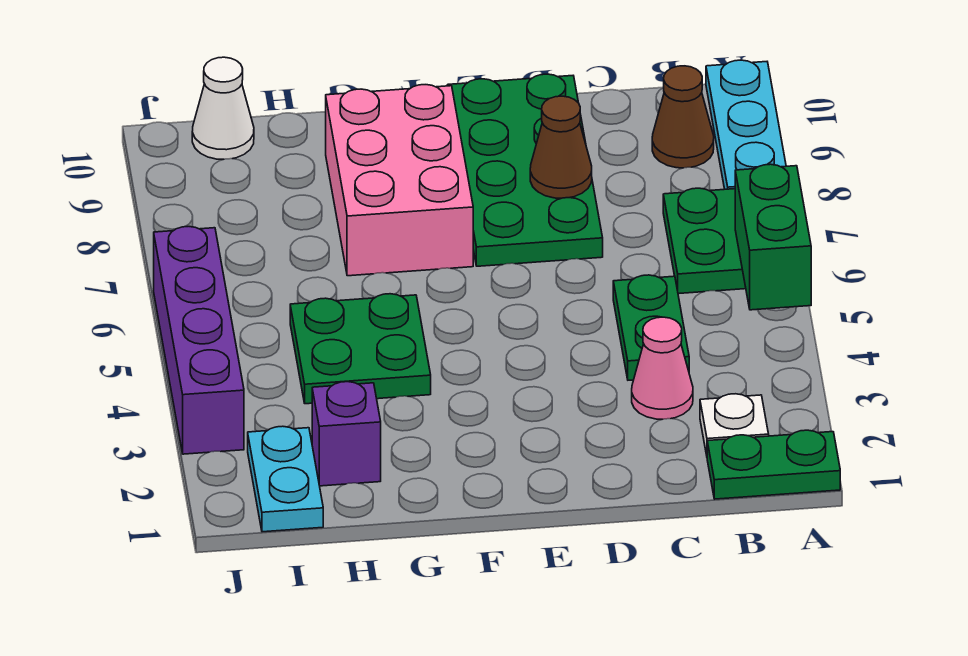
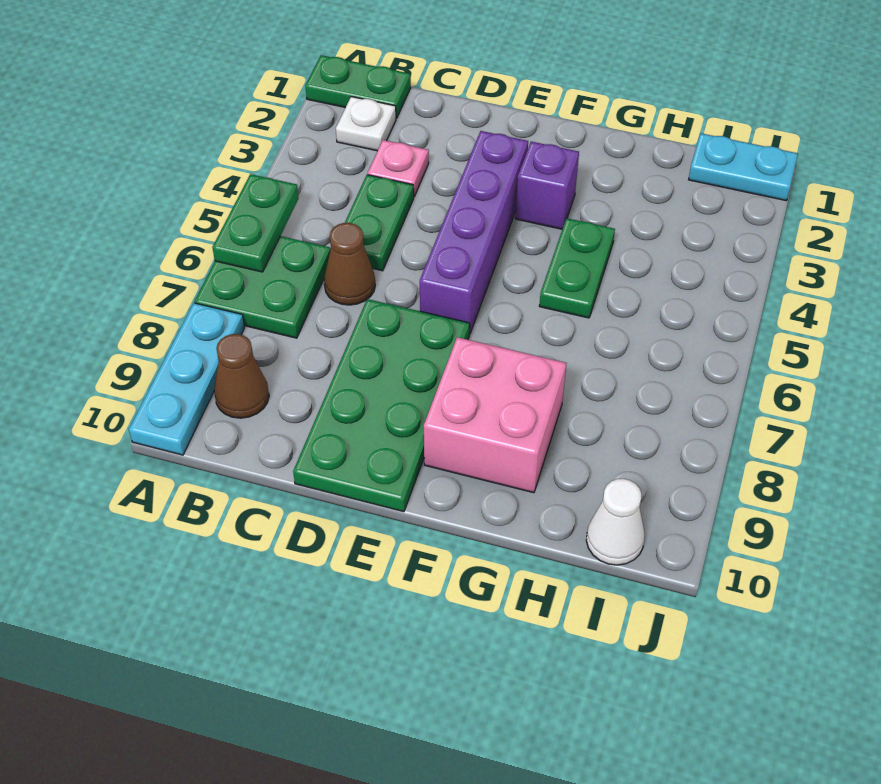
green 1x2 brick [735,164,811,310] -> green 1x2 plate [212,174,299,272]
pink 1x1 cone [632,317,693,419] -> pink 1x1 plate [368,140,429,196]
brown 1x1 cone [530,96,592,198] -> brown 1x1 cone moved to [324,223,375,305]
pink 2x3 brick [326,85,473,276] -> pink 2x2 brick [424,337,566,493]
green 2x2 plate [290,294,431,404] -> green 1x2 plate [539,218,615,318]
purple 1x1 brick [312,382,381,486] -> purple 1x1 brick moved to [515,142,579,229]
cyan 1x2 plate [248,426,323,532] -> cyan 1x2 plate turned to [689,133,798,201]
purple 1x4 brick [154,227,244,454] -> purple 1x4 brick moved to [420,131,528,334]

